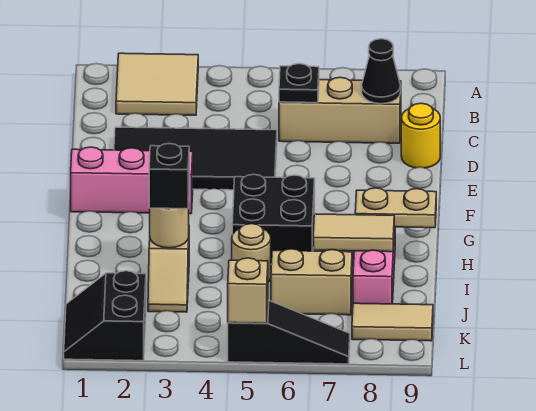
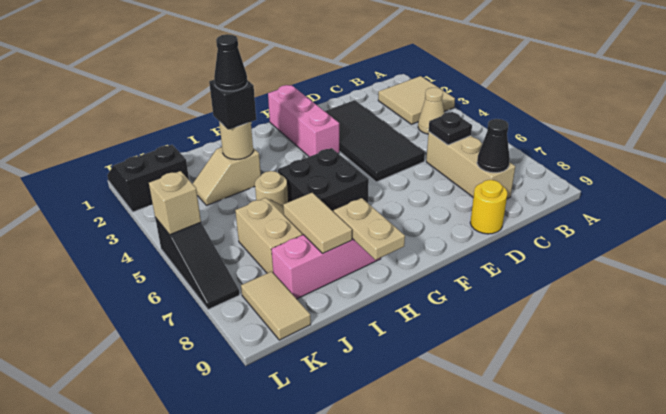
none -> tan 1x1 cone [418,88,444,134]
none -> black 1x1 cone [214,34,247,91]

